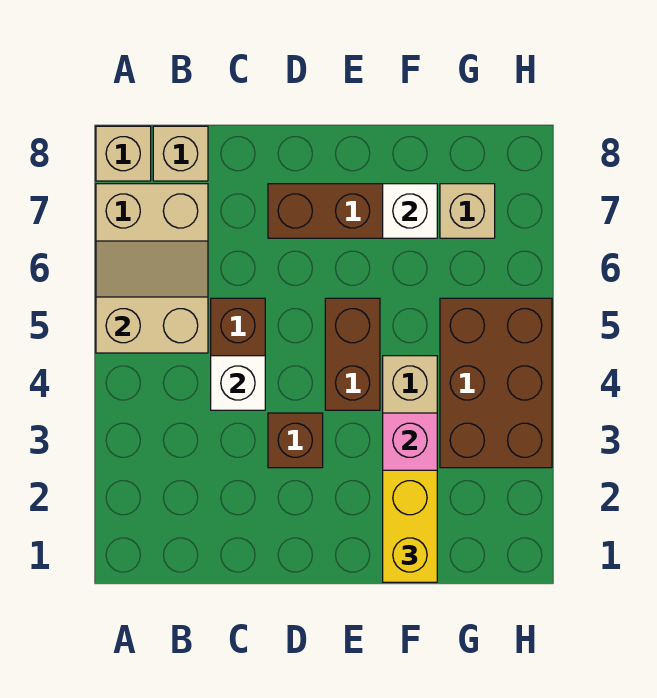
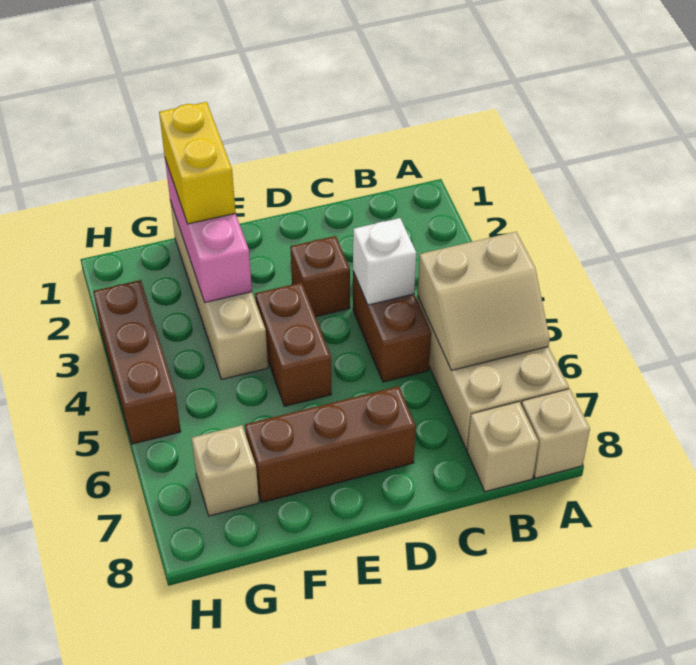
white 1x1 brick [383,184,437,238] -> none
brown 2x3 brick [440,298,552,468] -> brown 1x3 brick [93,280,181,444]

